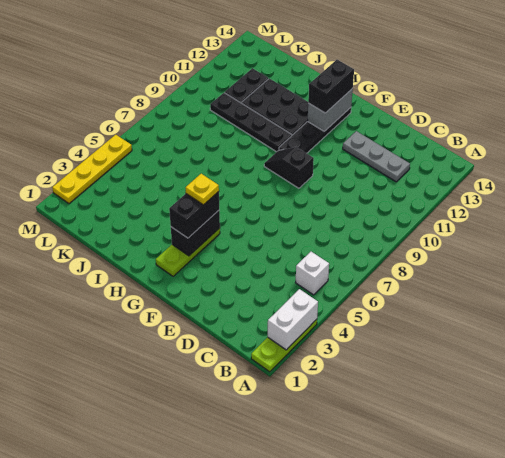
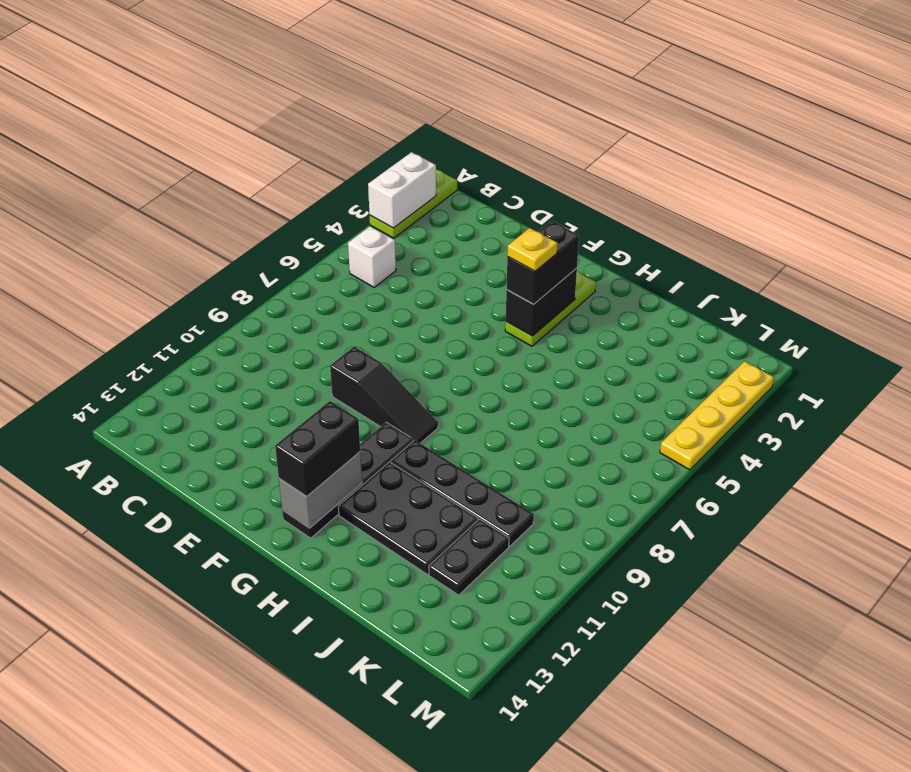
grey 1x3 plate [343,131,410,182] -> none
black 1x2 slope [264,147,314,188] -> black 1x3 slope [330,347,438,443]

